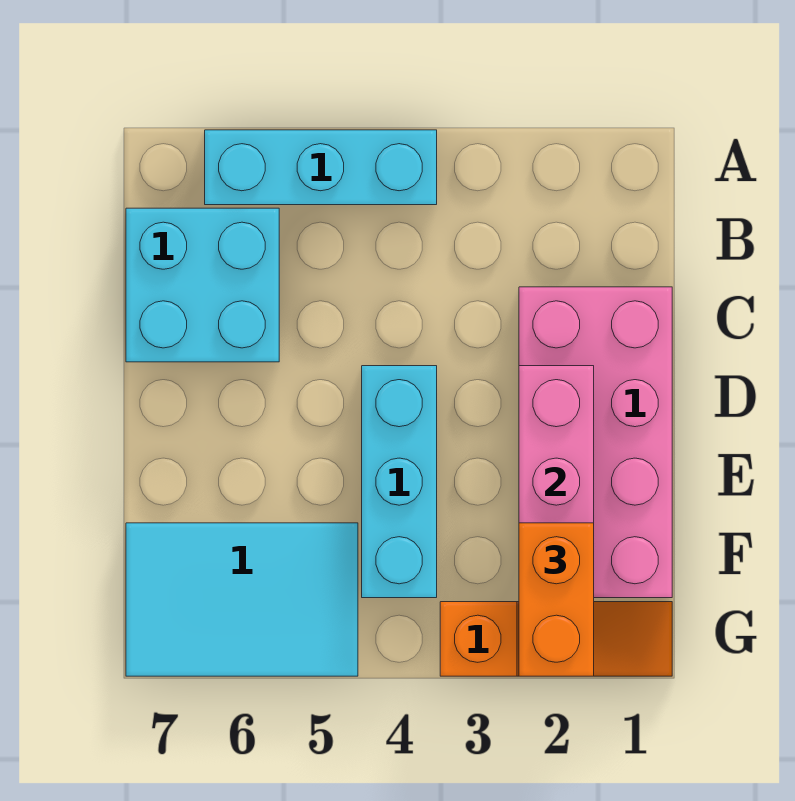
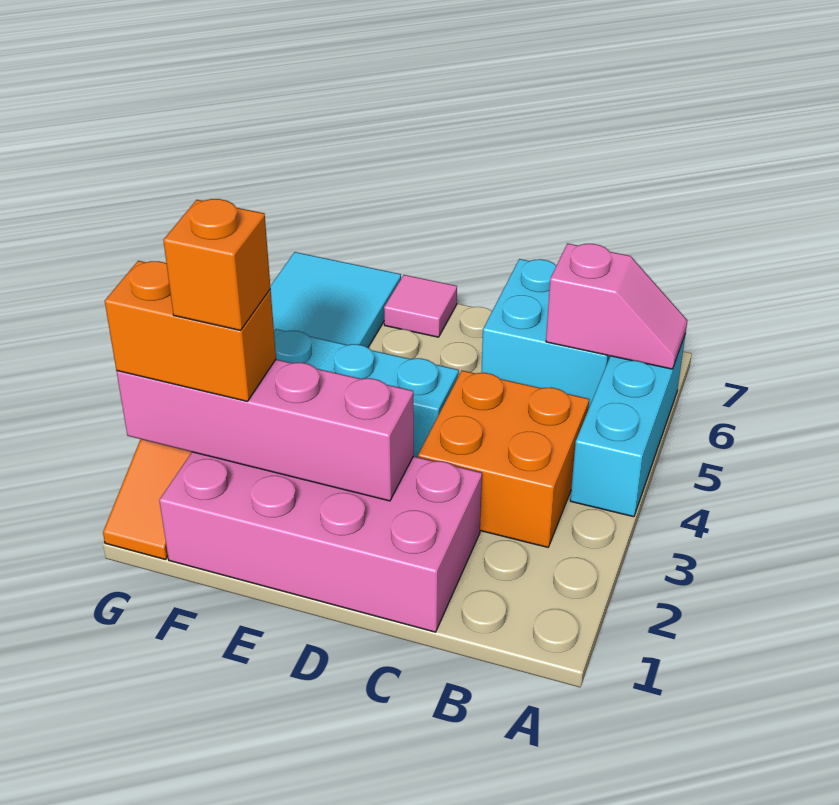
none -> pink 1x2 slope [546,243,687,369]
none -> orange 2x2 brick [418,371,589,547]
none -> pink 1x1 tile [384,275,457,337]
none -> orange 1x1 brick [163,199,271,330]

